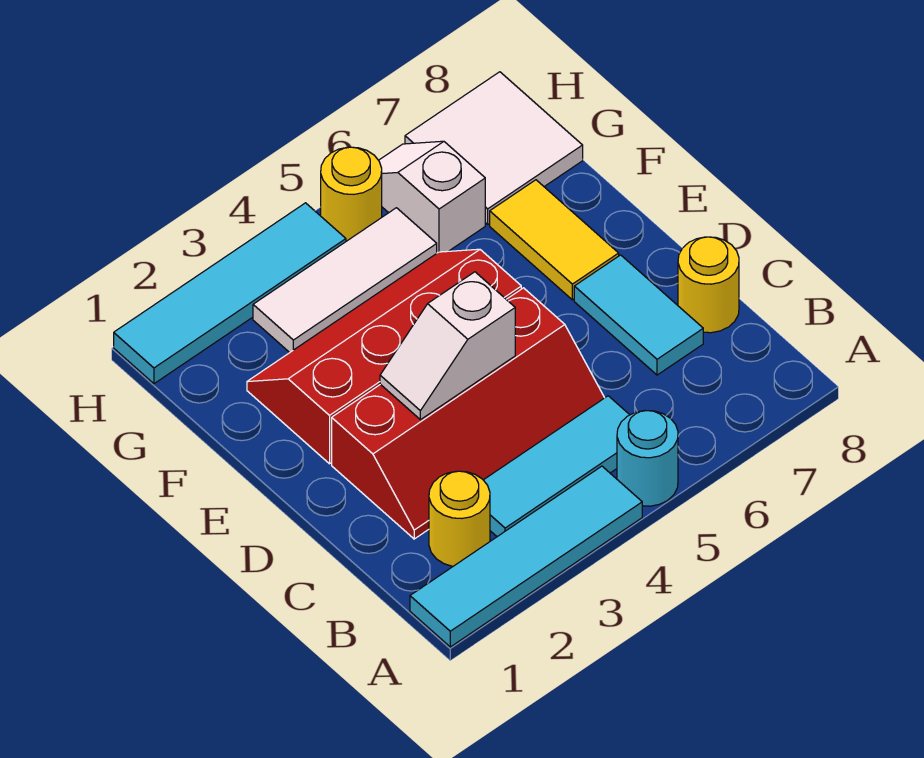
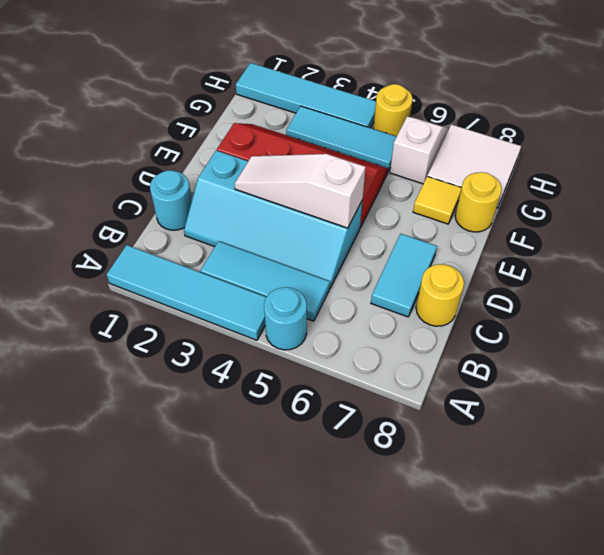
yellow 1x1 round brick [429,471,490,566] -> yellow 1x1 round brick moved to [455,172,502,232]
none -> cyan 1x1 round brick [150,170,192,230]
red 2x4 slope [332,288,604,539] -> cyan 2x4 slope [184,151,362,288]
white 1x2 slope [380,272,515,420] -> white 1x3 slope [234,154,366,228]
yellow 1x2 tile [490,180,619,300] -> yellow 1x1 tile [413,177,462,224]
white 1x3 tile [253,208,437,353] -> cyan 1x3 tile [286,106,397,171]

